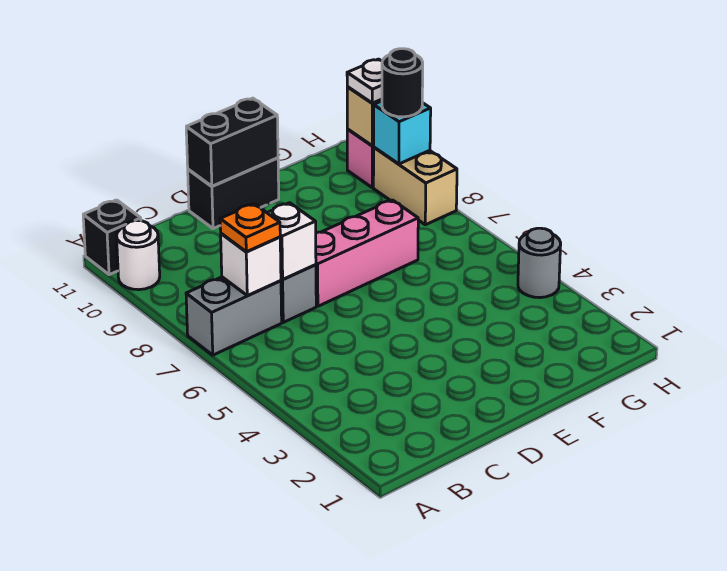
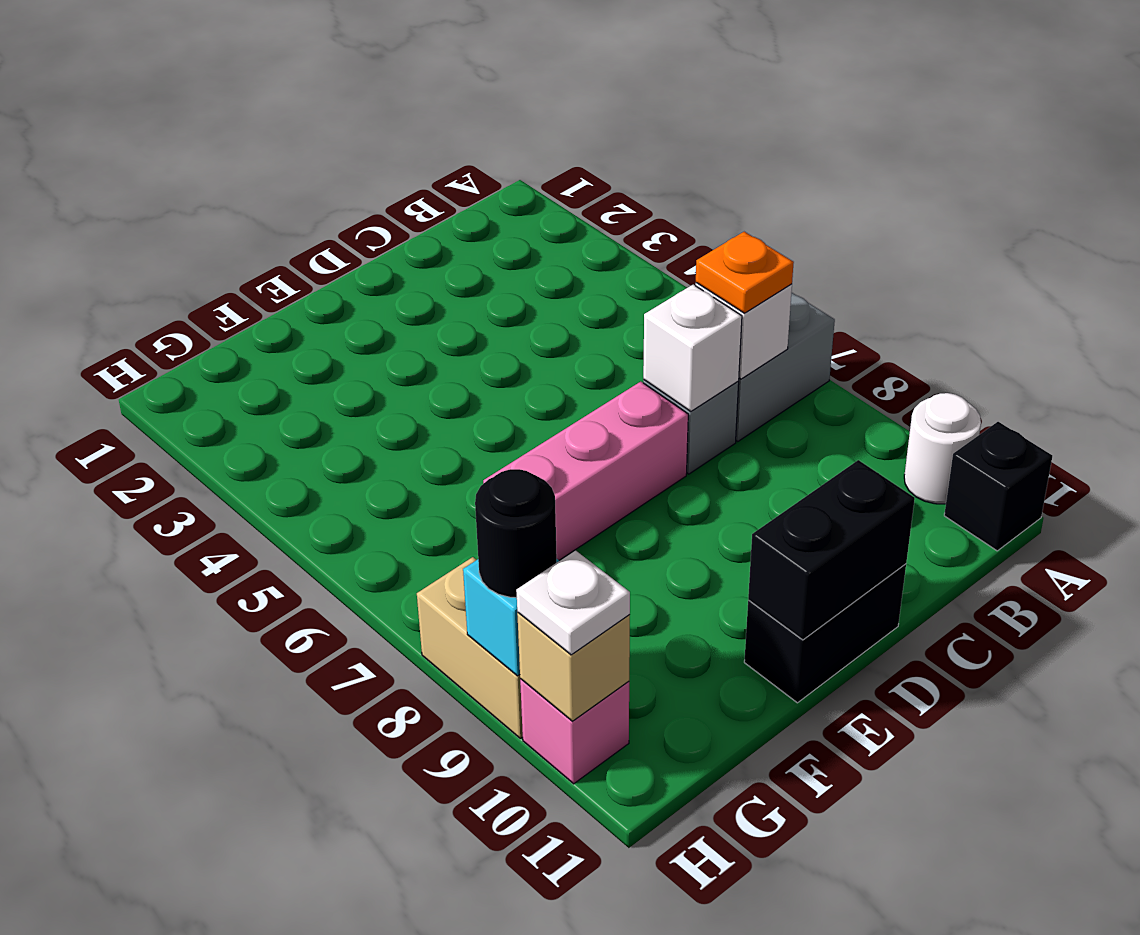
grey 1x1 round brick [518,228,561,298] -> none

